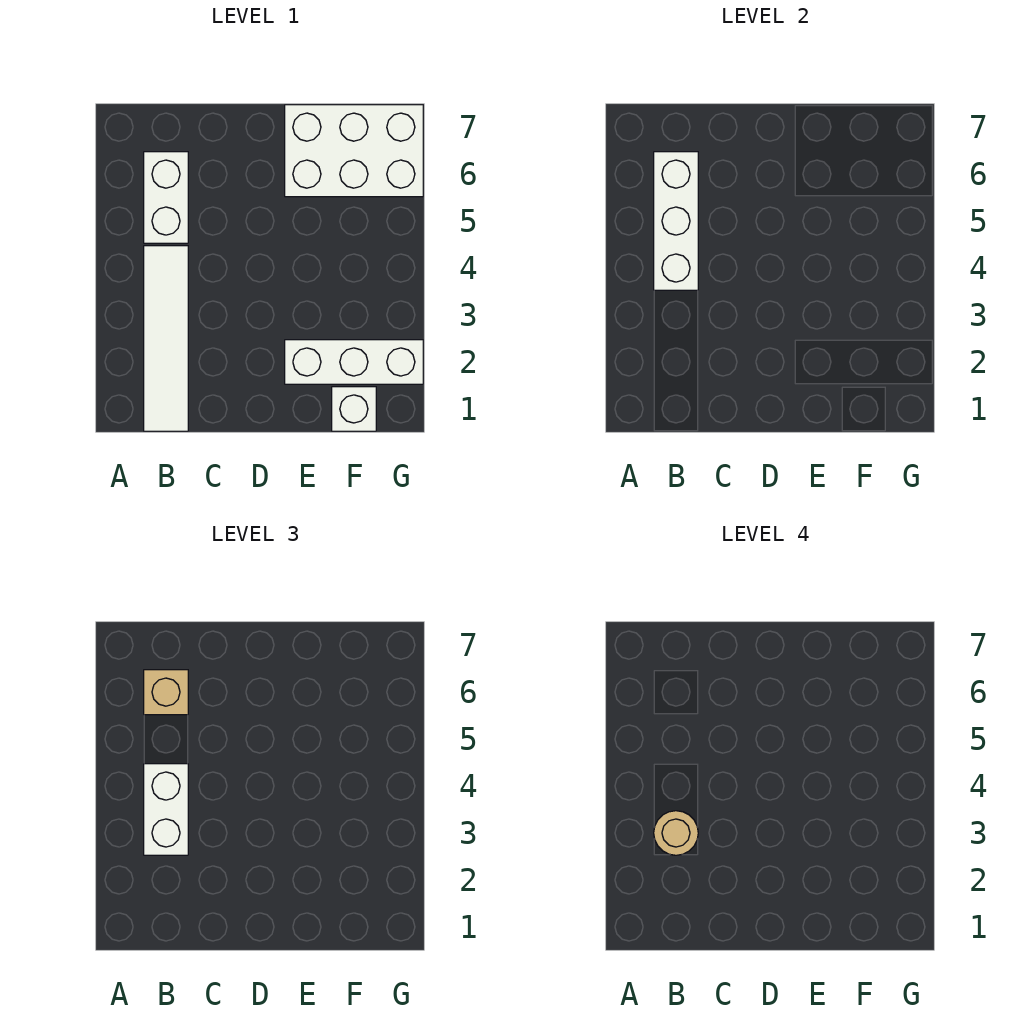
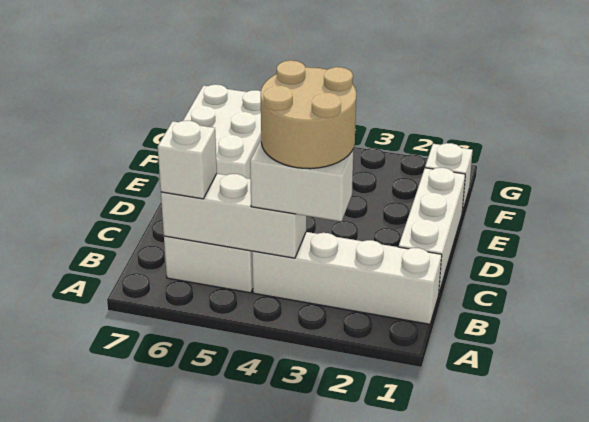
white 1x4 tile [144,246,188,431] -> white 1x4 brick [252,232,442,324]
tan 1x1 round brick [654,811,698,855] -> tan 2x2 round brick [261,60,356,169]
tan 1x1 brick [144,670,188,715] -> white 1x1 brick [158,121,217,199]
white 1x3 brick [285,340,423,384] -> white 1x3 brick moved to [399,168,465,293]

